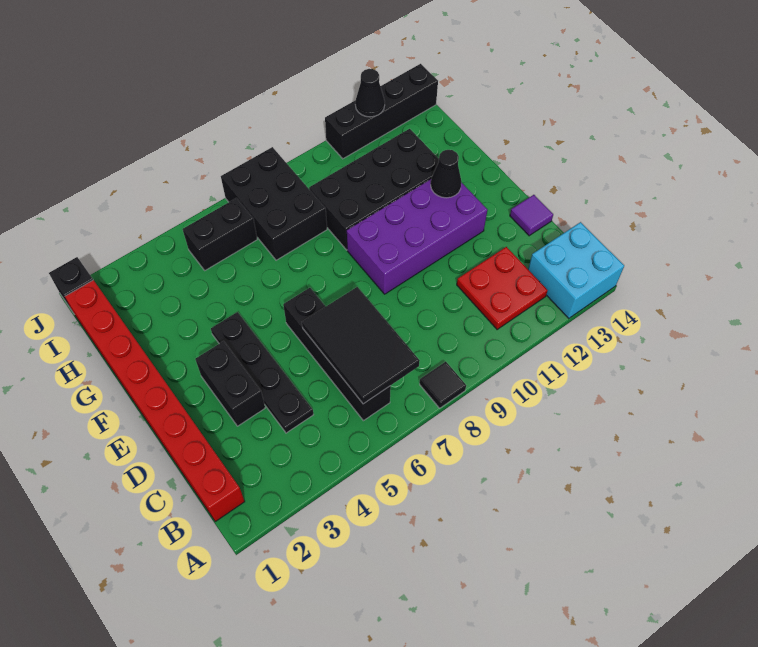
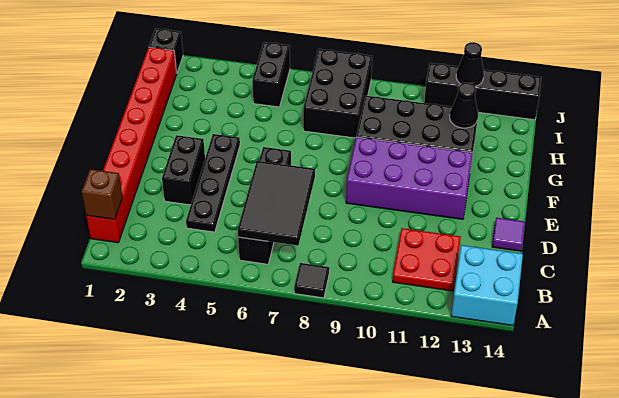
none -> brown 1x1 brick [82,169,122,219]
black 1x1 cone [431,150,462,198] -> black 1x1 cone moved to [450,83,478,128]
black 1x2 brick [183,198,257,270] -> black 1x2 brick turned to [252,42,290,107]

